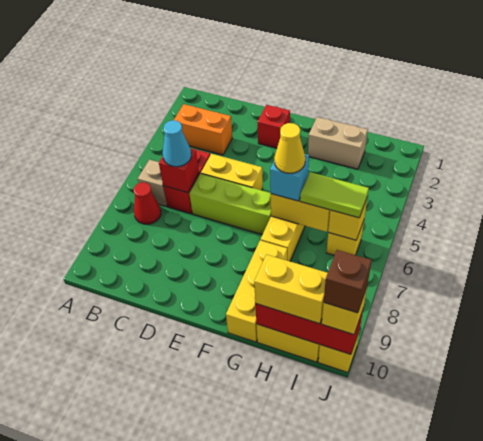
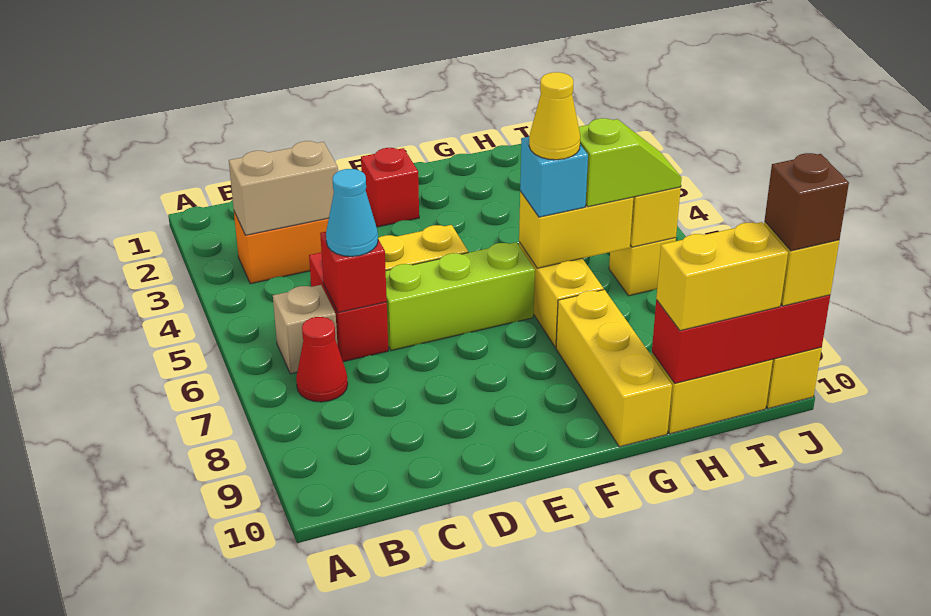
tan 1x2 brick [308,117,368,169] -> tan 1x2 brick moved to [229,141,338,235]
lime 1x2 tile [300,172,369,218] -> lime 1x2 slope [579,118,682,207]

